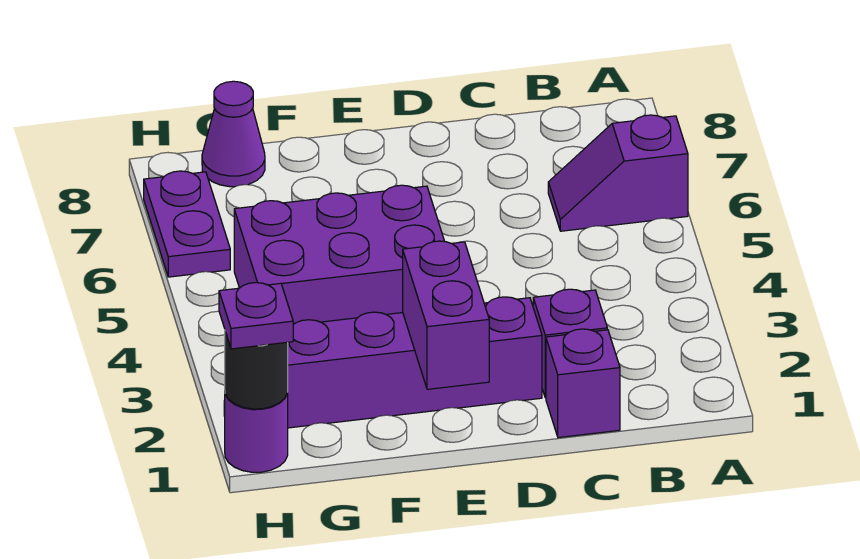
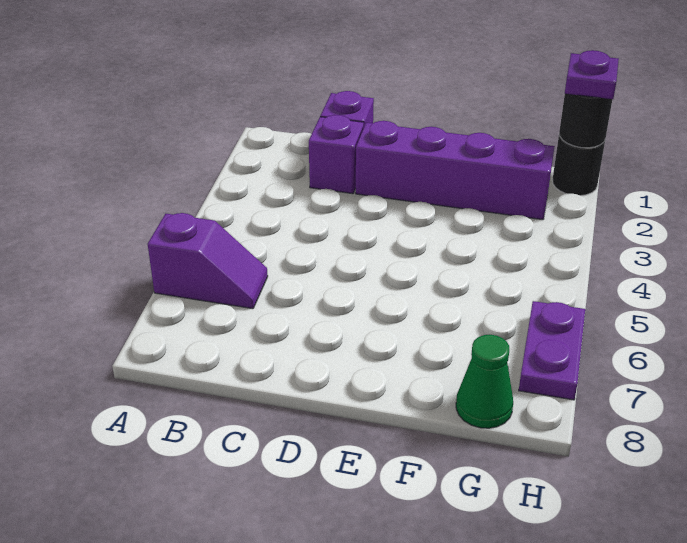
purple 1x2 brick [403,241,489,389] -> none
purple 2x3 brick [234,185,445,325] -> none
purple 1x1 cone [202,81,265,187] -> green 1x1 cone [456,335,513,428]
purple 1x1 round brick [225,393,288,472] -> black 1x1 round brick [552,135,605,196]

